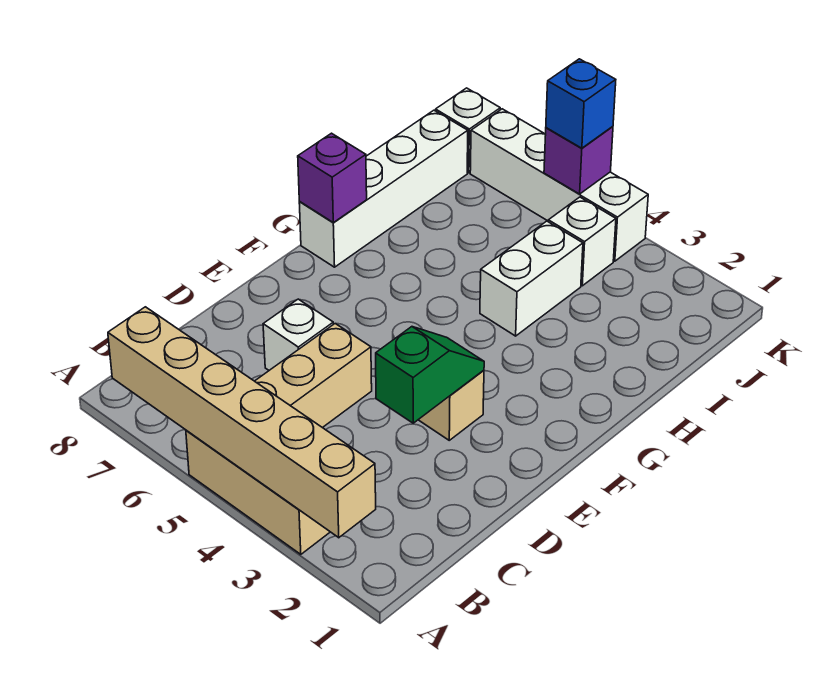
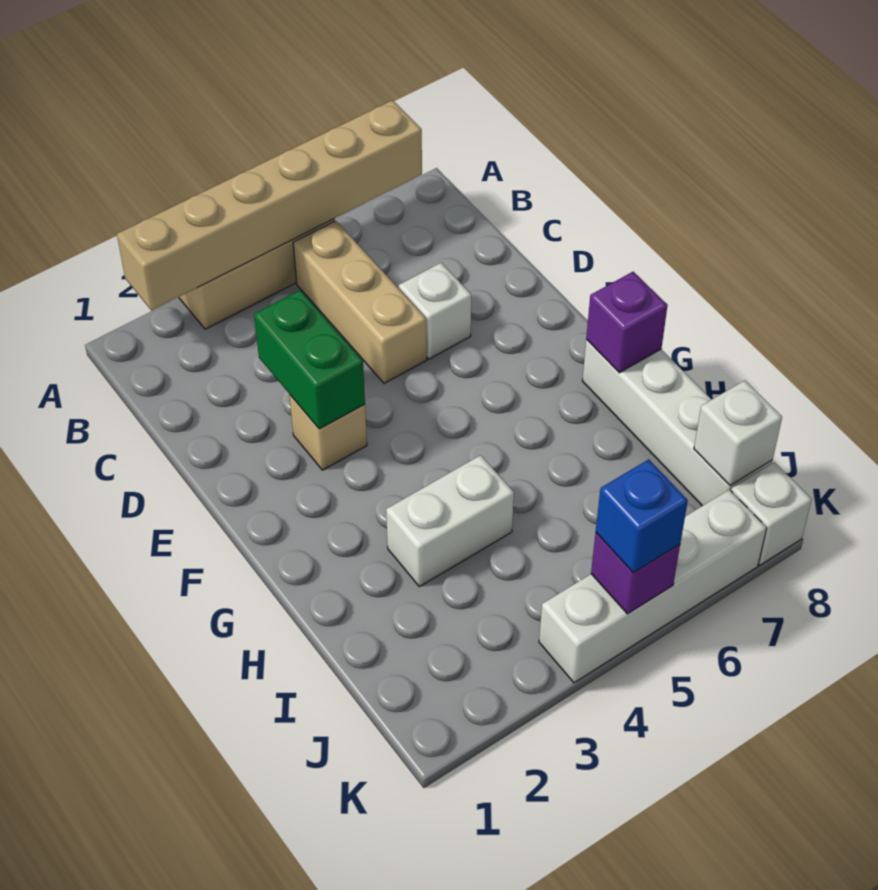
green 1x2 slope [376,327,484,423] -> green 1x2 brick [254,290,365,429]
white 1x2 brick [480,221,583,336] -> white 1x2 brick turned to [386,455,514,587]
white 1x1 brick [548,197,616,286] -> white 1x1 brick moved to [694,380,782,486]

